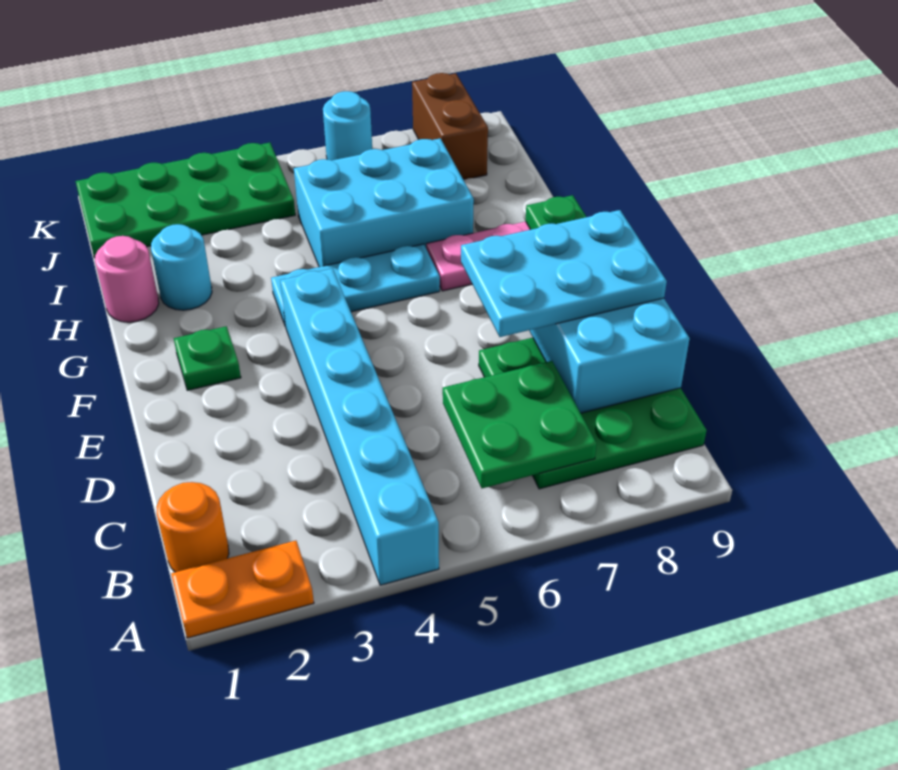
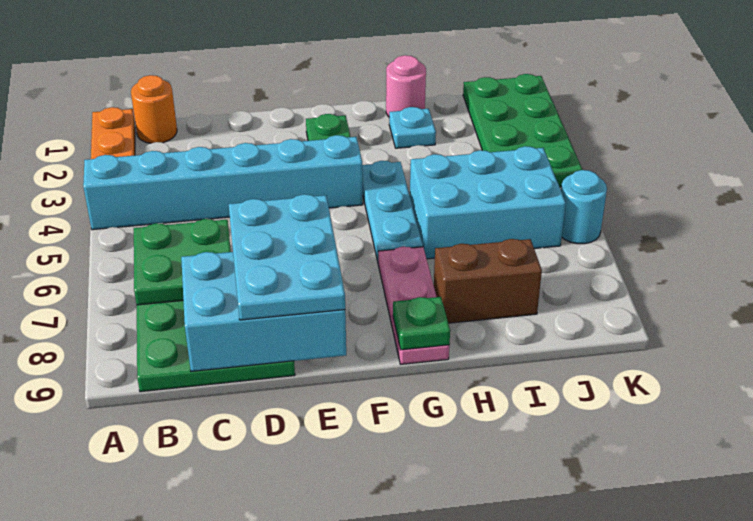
cyan 1x1 round brick [151,224,212,310] -> cyan 1x1 plate [389,107,436,148]
cyan 2x3 brick [294,138,474,267] -> cyan 2x3 brick turned to [410,146,566,259]
brown 1x2 brick [412,73,488,180] -> brown 1x2 brick moved to [434,239,542,323]

